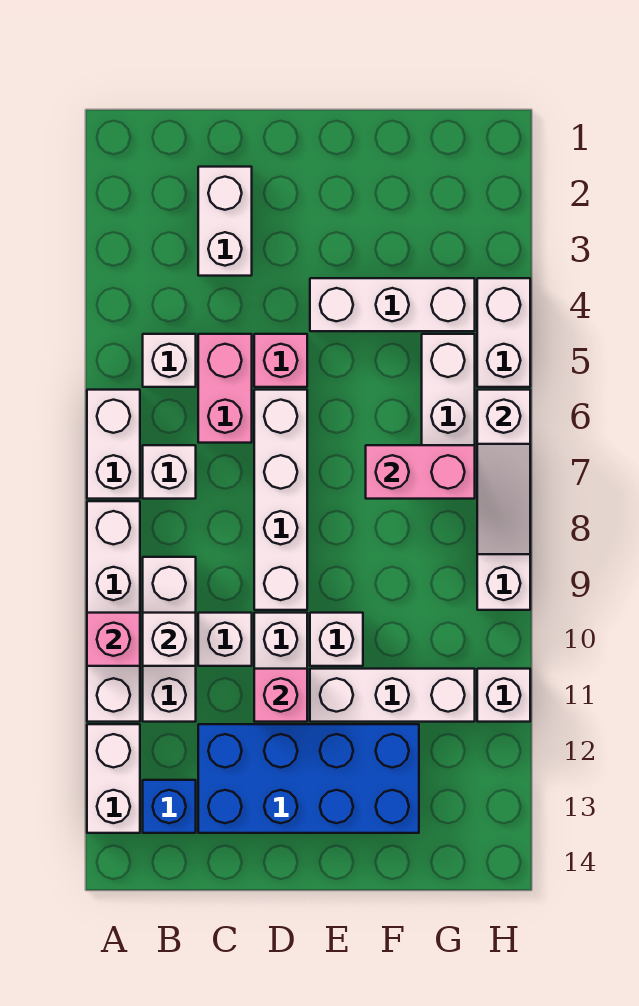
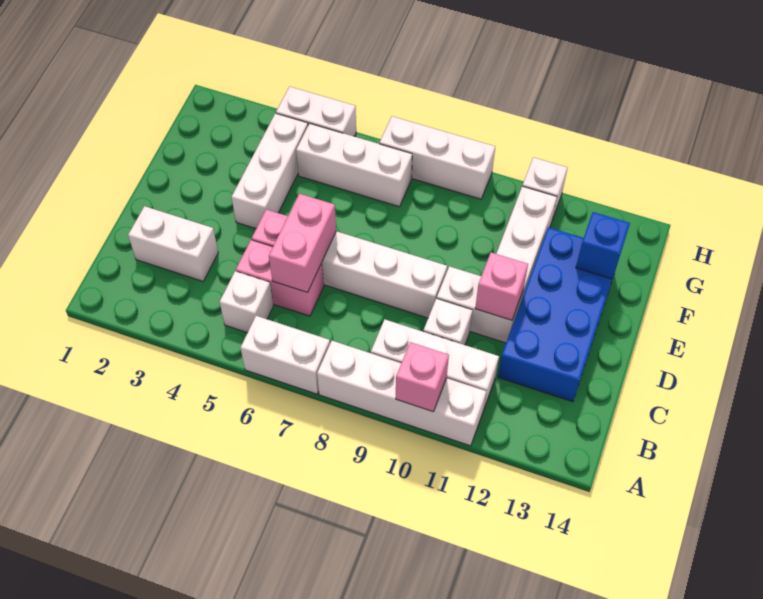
white 1x2 brick [87,724,140,833] -> none
white 1x1 brick [143,445,196,499] -> none
white 1x1 brick [143,613,196,666] -> none
blue 1x1 brick [143,780,196,833] -> blue 1x1 brick moved to [576,212,630,279]
white 1x1 brick [310,613,363,666] -> none
pink 1x2 brick [366,445,475,499] -> pink 1x2 brick moved to [269,194,336,292]
white 1x3 slope [477,390,530,554] -> none

